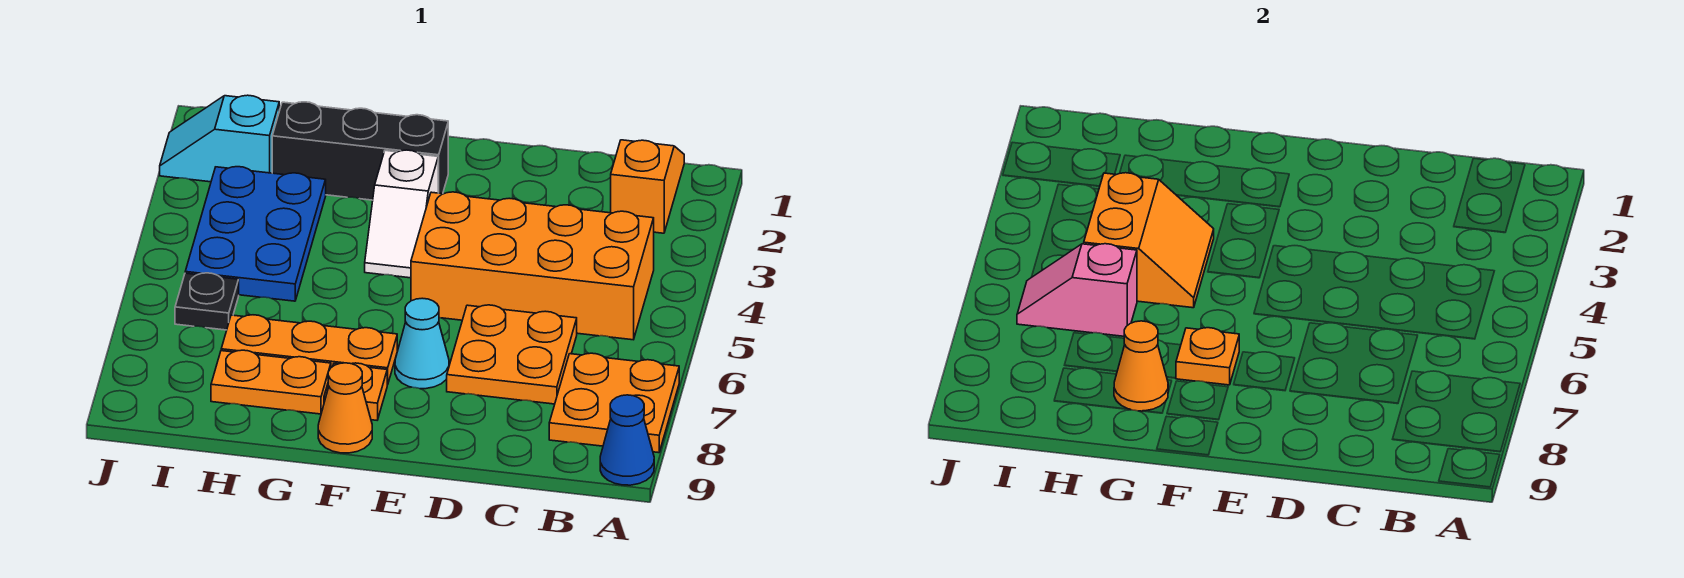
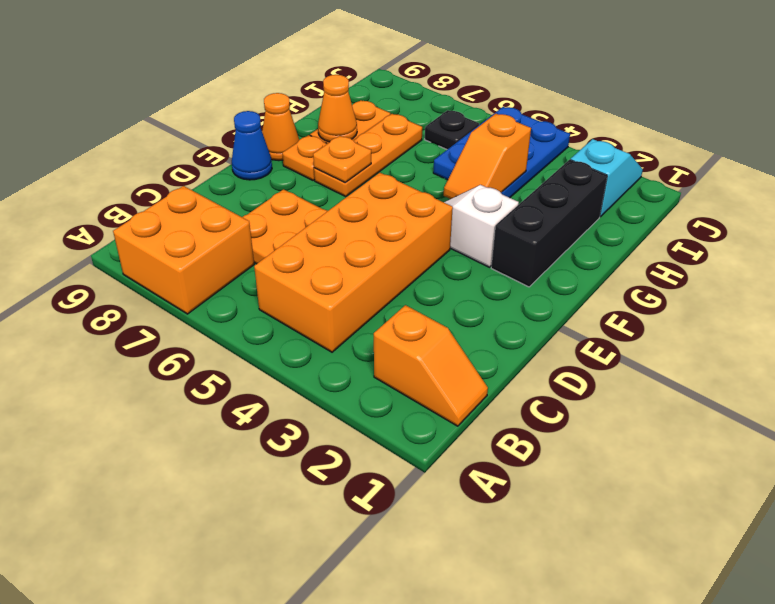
orange 2x2 plate [549,353,679,453] -> orange 2x2 brick [113,186,254,314]
blue 1x1 cone [600,395,654,485] -> blue 1x1 cone moved to [232,111,272,180]
cyan 1x1 cone [395,298,449,389] -> none
orange 2x2 slope [1084,173,1214,308] -> orange 1x2 slope [444,114,531,199]
blue 2x3 plate [185,167,326,301] -> blue 2x3 plate turned to [433,107,570,198]
pink 1x2 slope [1017,244,1137,336] -> none

